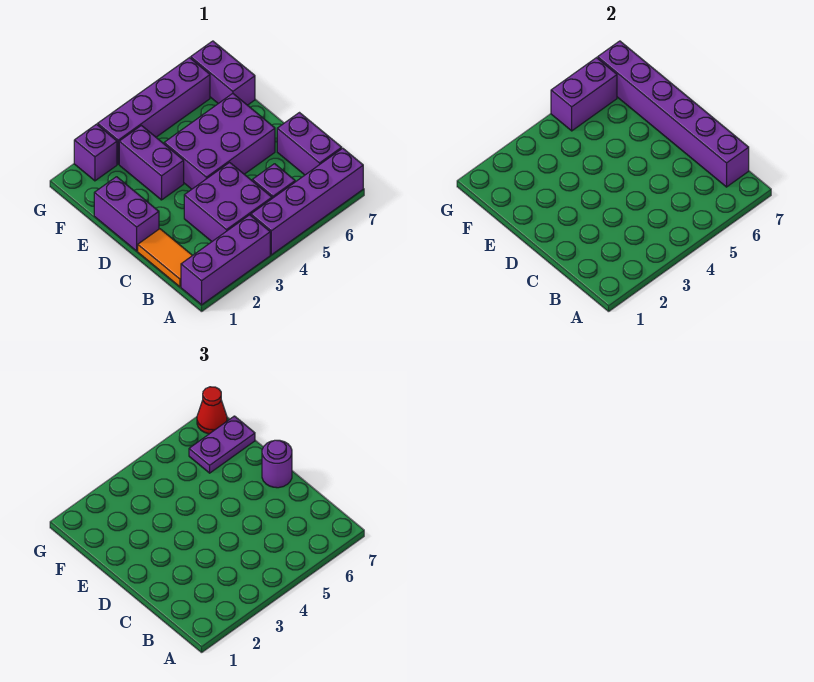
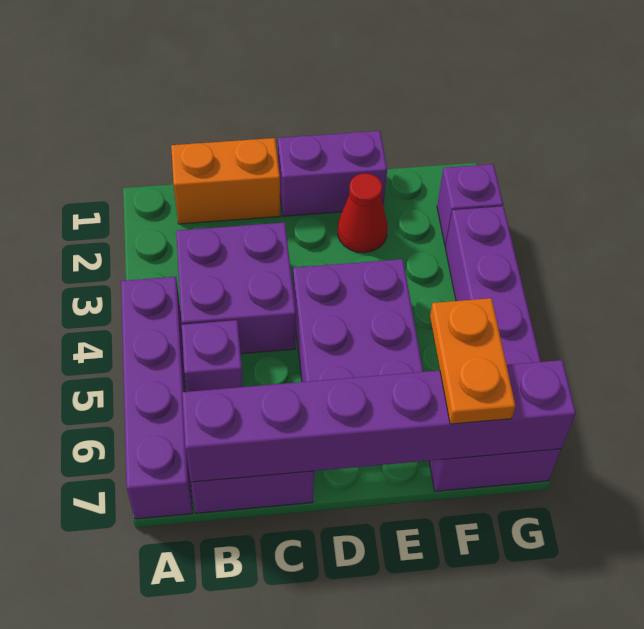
purple 1x3 brick [181,215,270,305] -> none
orange 1x2 tile [138,229,193,287] -> orange 1x2 brick [171,138,280,224]
purple 1x1 round brick [262,440,292,488] -> none
purple 1x2 brick [119,125,184,200] -> none
purple 1x2 plate [189,416,255,473] -> orange 1x2 plate [430,298,516,424]
purple 1x2 brick [551,58,617,131] -> none
red 1x1 cone [197,387,227,434] -> red 1x1 cone moved to [338,173,388,253]

